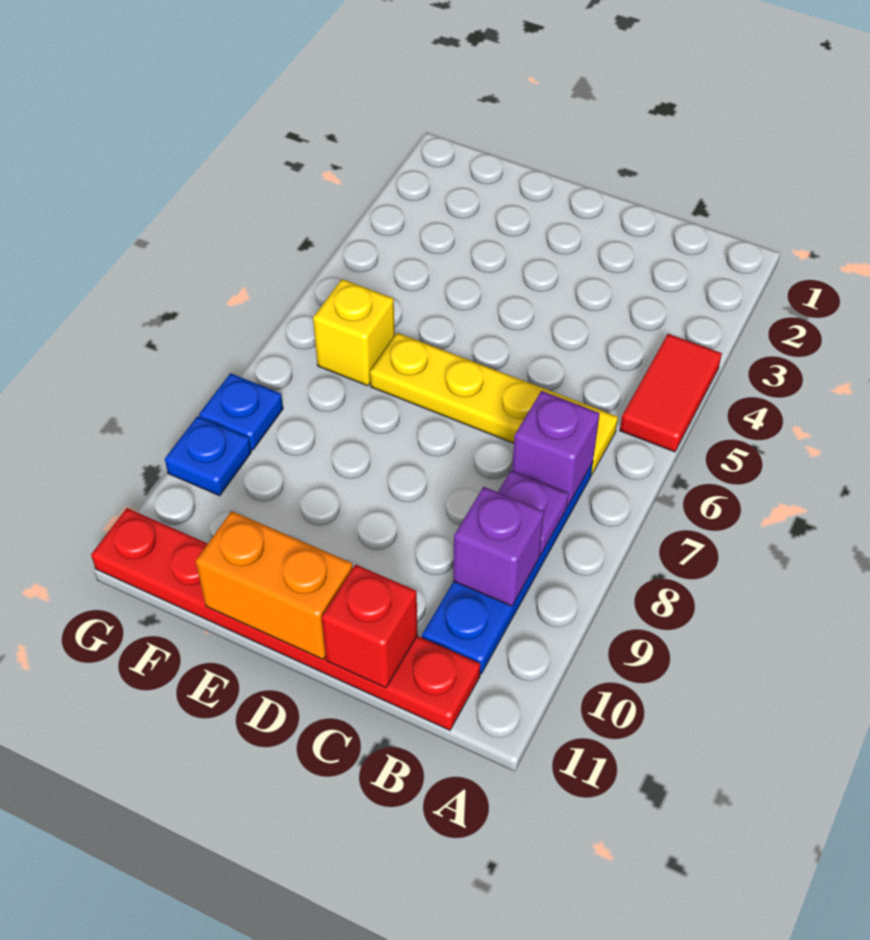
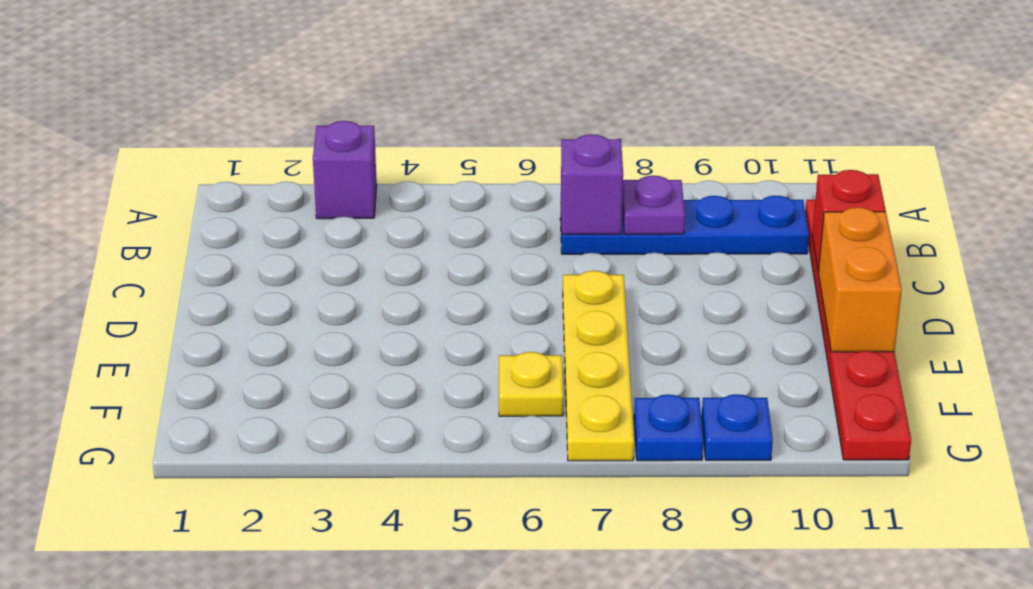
red 1x2 tile [620,334,722,452] -> none
yellow 1x4 plate [370,333,618,474] -> yellow 1x4 plate moved to [563,271,634,461]
purple 1x1 brick [453,487,544,606] -> purple 1x1 brick moved to [313,121,377,219]
yellow 1x1 brick [313,279,395,386] -> yellow 1x1 plate [499,352,564,416]

